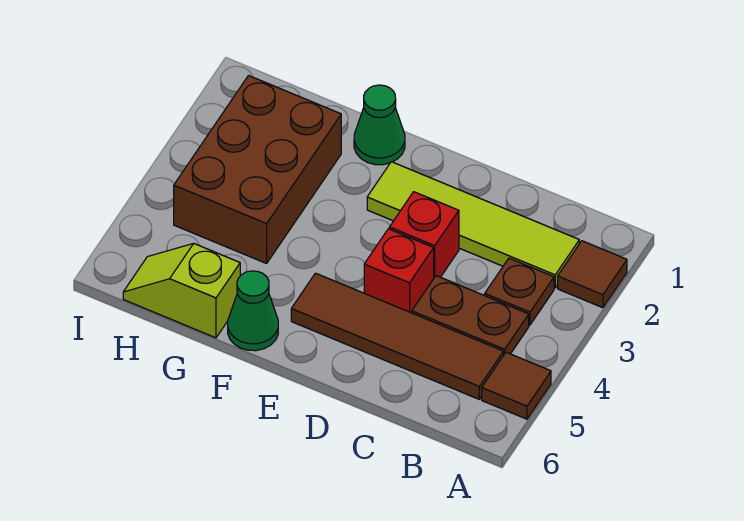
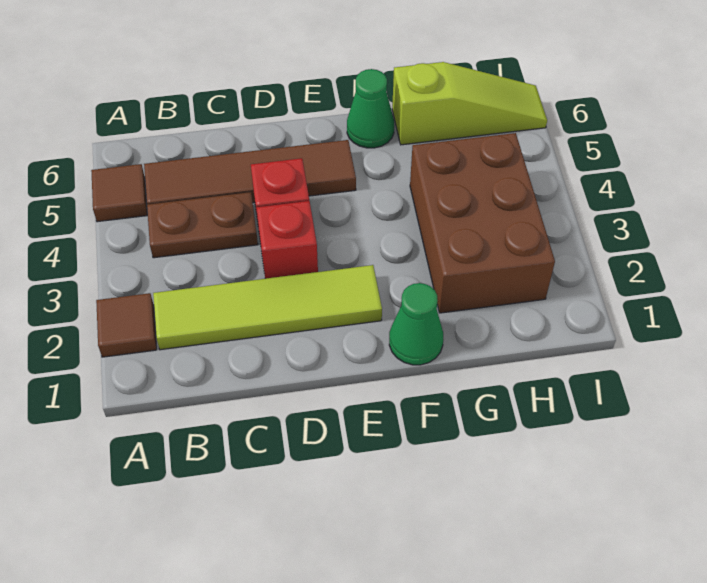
brown 1x1 plate [485,258,554,325] -> none
lime 1x2 slope [123,244,240,338] -> lime 1x3 slope [392,62,547,145]

